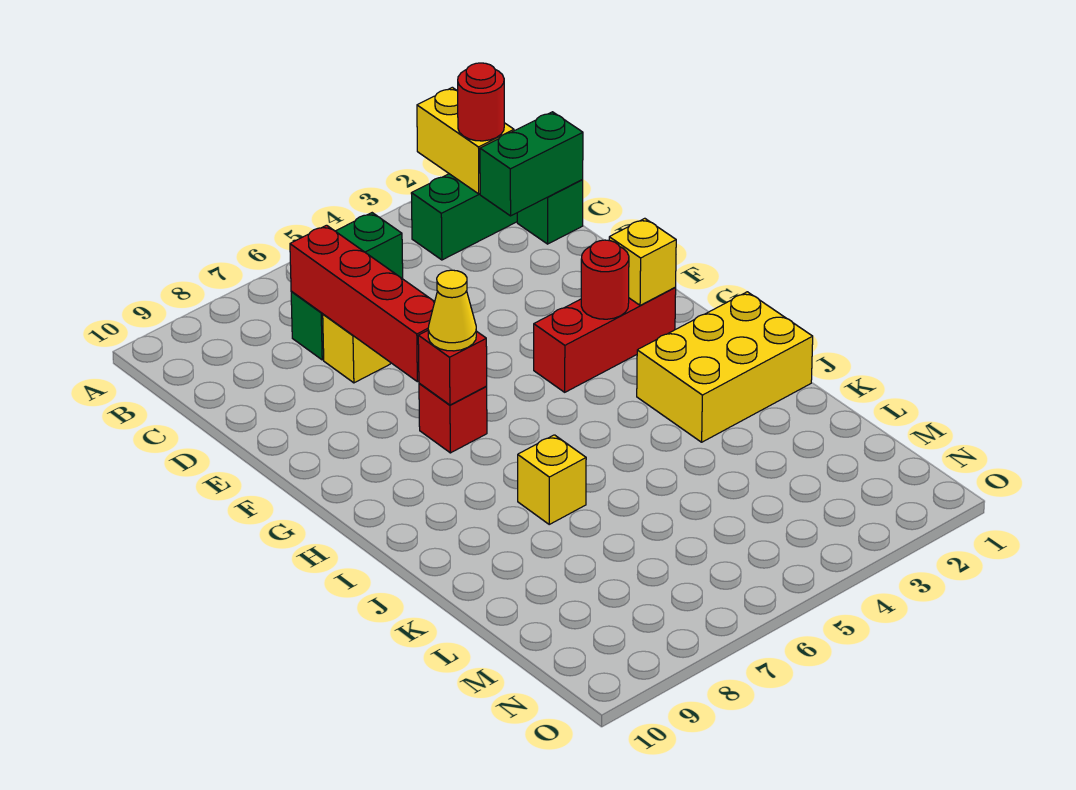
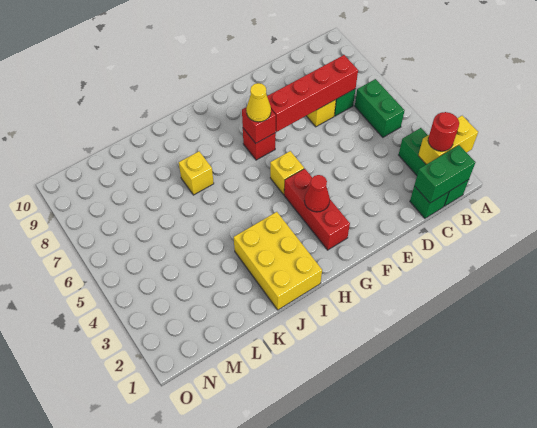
green 1x2 brick [480,112,583,216] -> green 1x2 brick turned to [414,145,475,203]
yellow 1x1 brick [609,218,676,305] -> yellow 1x1 brick moved to [270,151,304,195]
red 1x1 round brick [581,240,629,319] -> red 1x1 cone [304,175,330,212]

